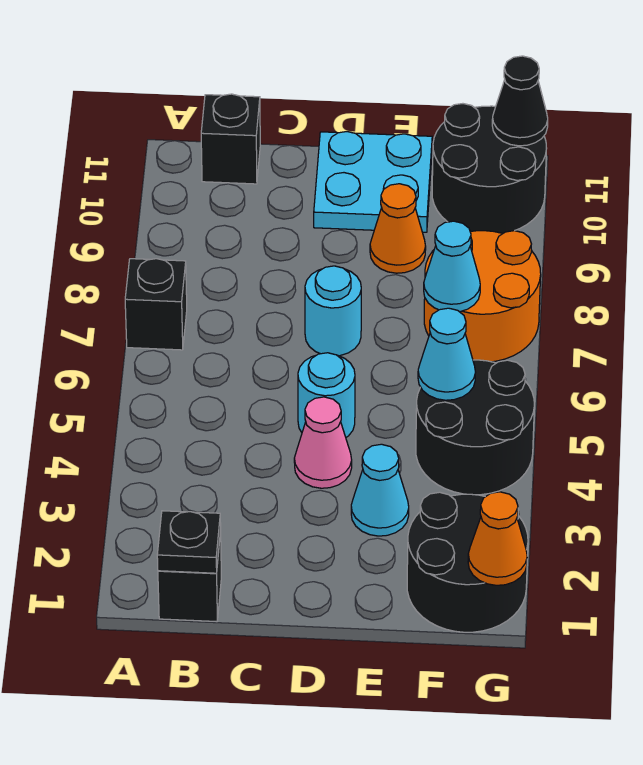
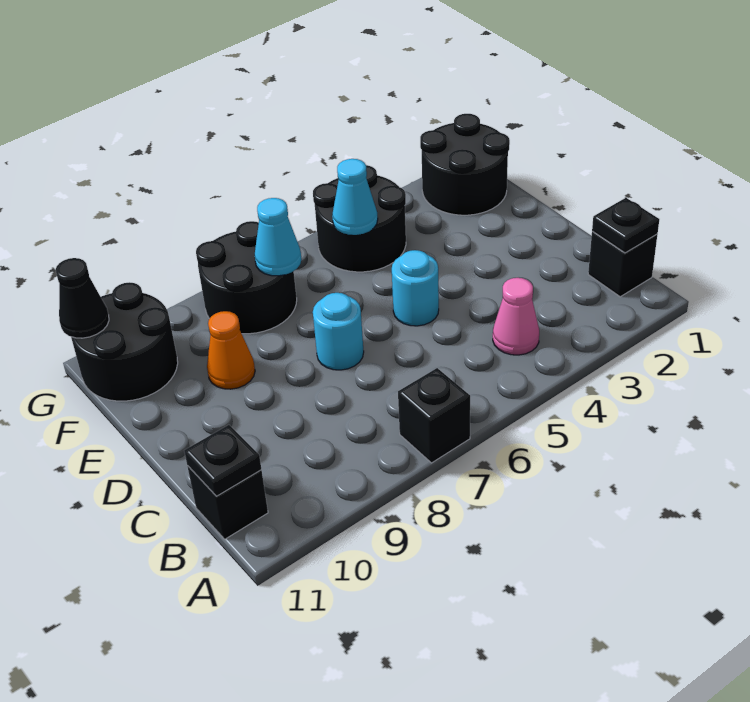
none -> black 1x1 plate [184,425,261,496]
pink 1x1 cone [294,397,352,488] -> pink 1x1 cone moved to [493,278,539,355]
cyan 2x2 plate [314,132,432,232] -> none
cyan 1x1 cone [351,444,409,536] -> none
orange 2x2 round brick [424,231,541,362] -> black 2x2 round brick [196,221,297,334]
orange 1x1 cone [468,492,527,585] -> none

